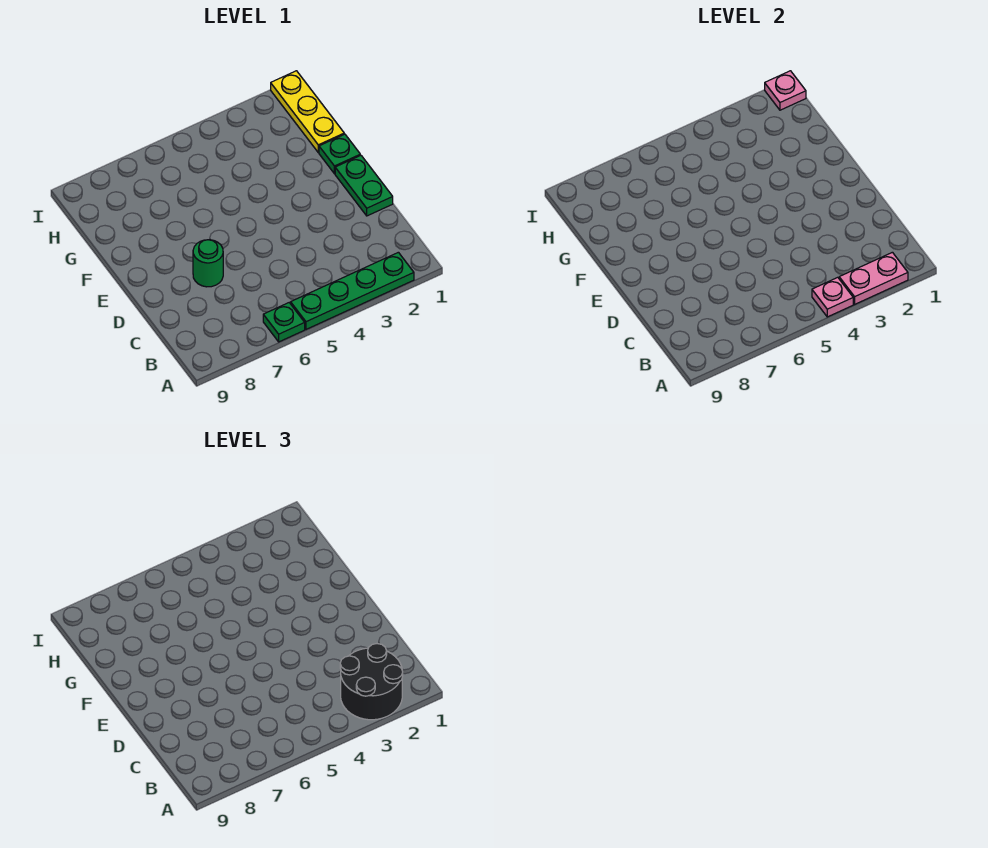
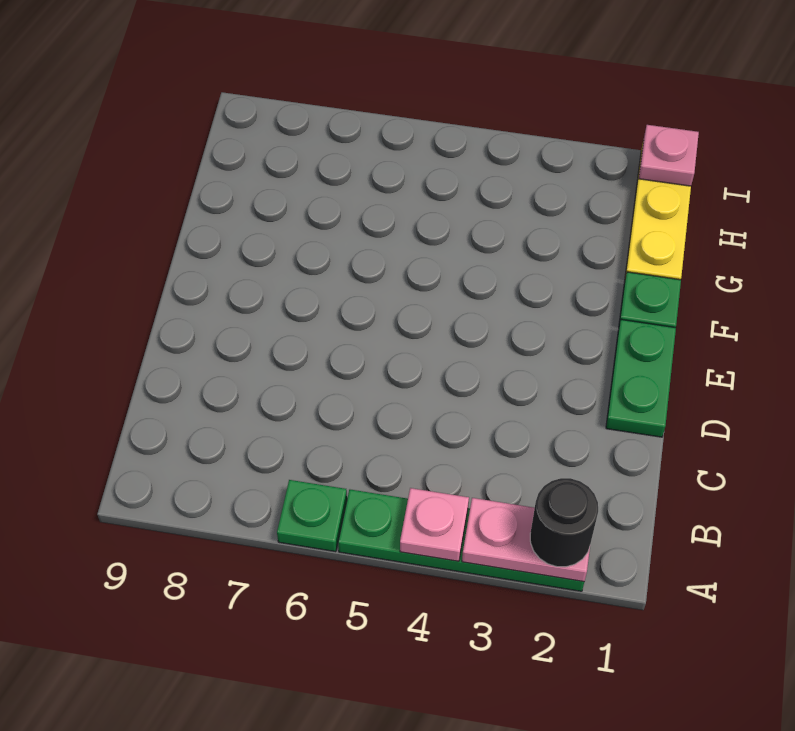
black 2x2 round brick [340,644,403,720] -> black 1x1 round brick [530,478,598,567]
green 1x1 round brick [193,240,223,287] -> none

